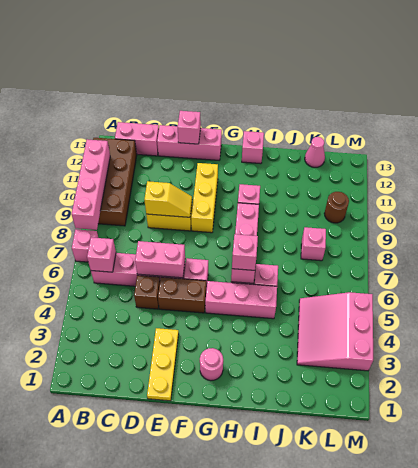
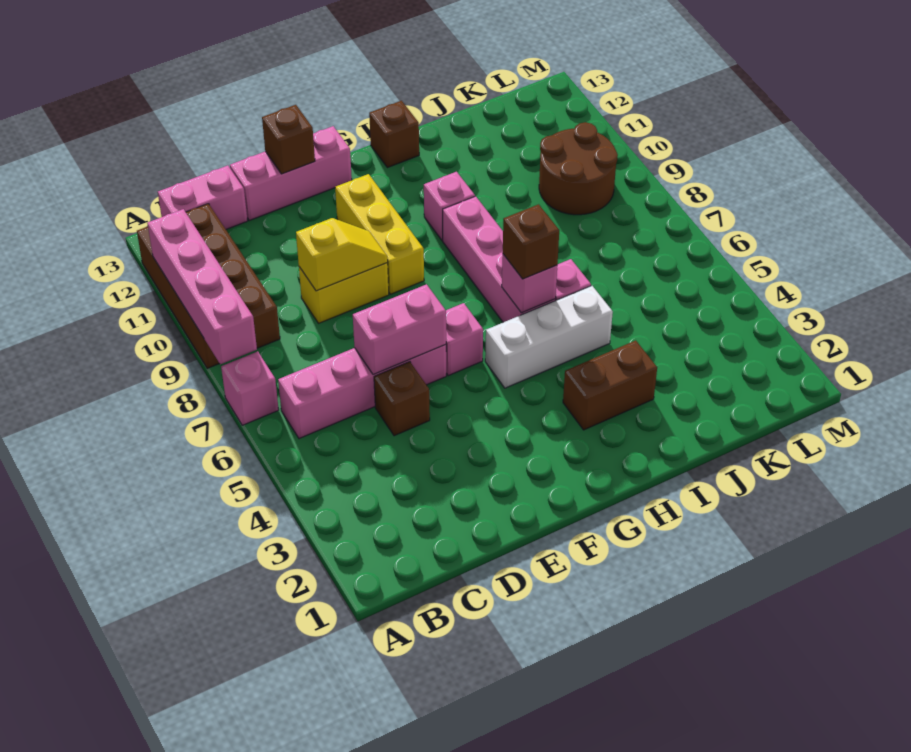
pink 1x1 brick [87,237,116,272] -> none
yellow 1x3 plate [147,328,179,401] -> none
brown 1x2 brick [158,277,206,313] -> brown 1x2 brick moved to [563,340,657,430]
pink 1x1 brick [178,111,201,144] -> brown 1x1 brick [262,105,315,174]
pink 1x1 round brick [200,348,223,381] -> none
pink 1x3 brick [205,281,277,319] -> white 1x3 brick [485,286,613,388]
pink 1x1 brick [232,234,258,270] -> brown 1x1 brick [503,204,559,279]
pink 1x1 brick [242,131,264,164] -> brown 1x1 brick [369,101,419,168]
pink 3x3 slope [297,292,373,371] -> none
pink 1x1 brick [301,227,326,261] -> none
pink 1x1 cone [305,137,325,167] -> none
brown 1x1 round brick [324,192,349,223] -> brown 2x2 round brick [539,122,618,215]

